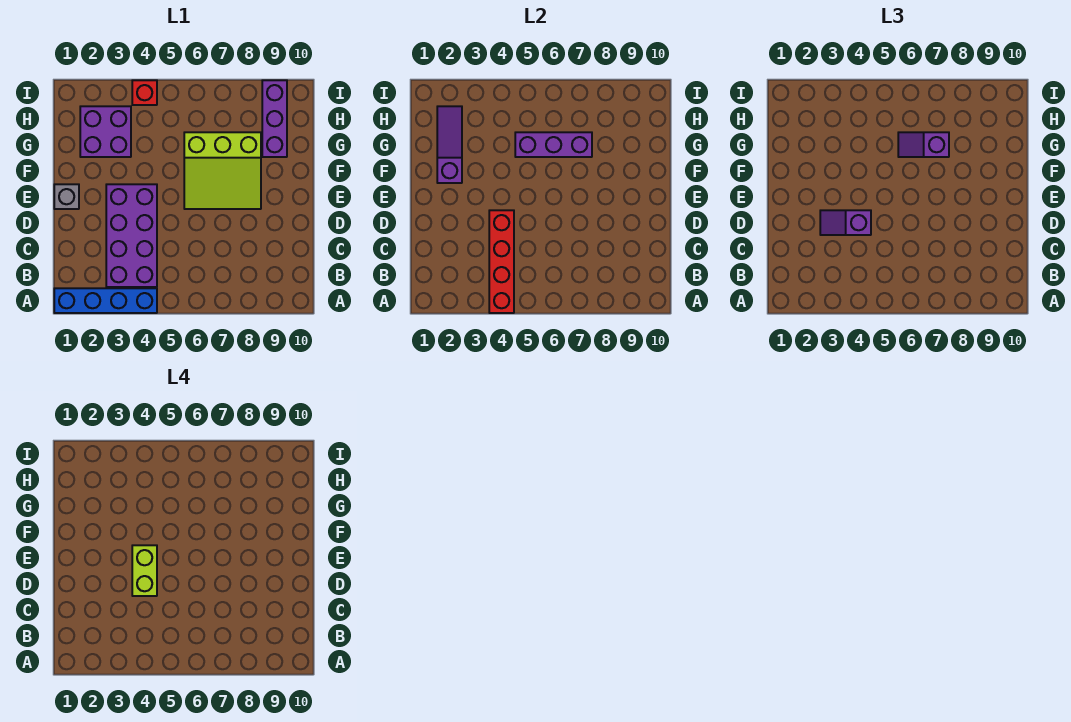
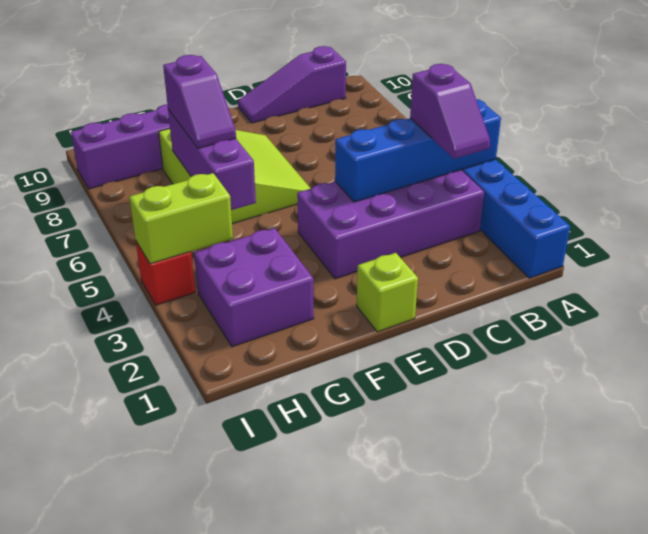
red 1x4 brick [489,210,514,313] -> blue 1x4 brick [335,99,501,202]
purple 1x2 slope [820,210,871,235] -> purple 1x2 slope moved to [410,64,490,159]
lime 1x2 brick [132,545,157,596] -> lime 1x2 brick moved to [129,173,233,264]
grey 1x1 brick [54,184,79,209] -> lime 1x1 brick [357,253,418,332]
purple 1x3 slope [437,106,462,183] -> purple 1x3 slope moved to [238,46,346,123]

